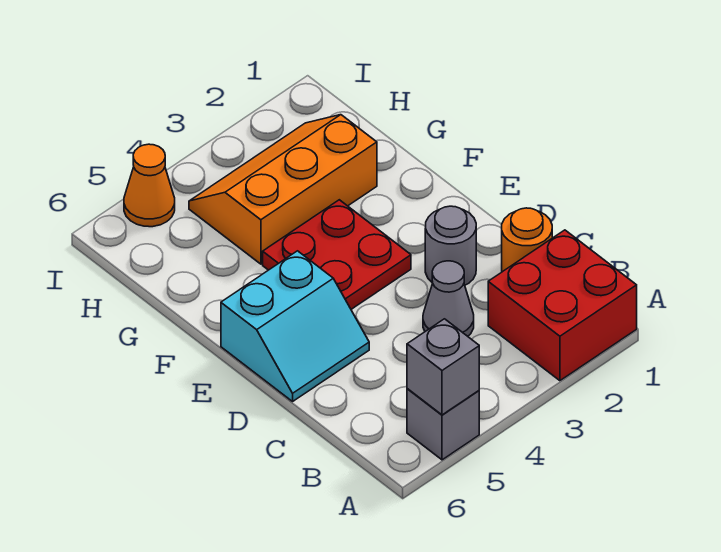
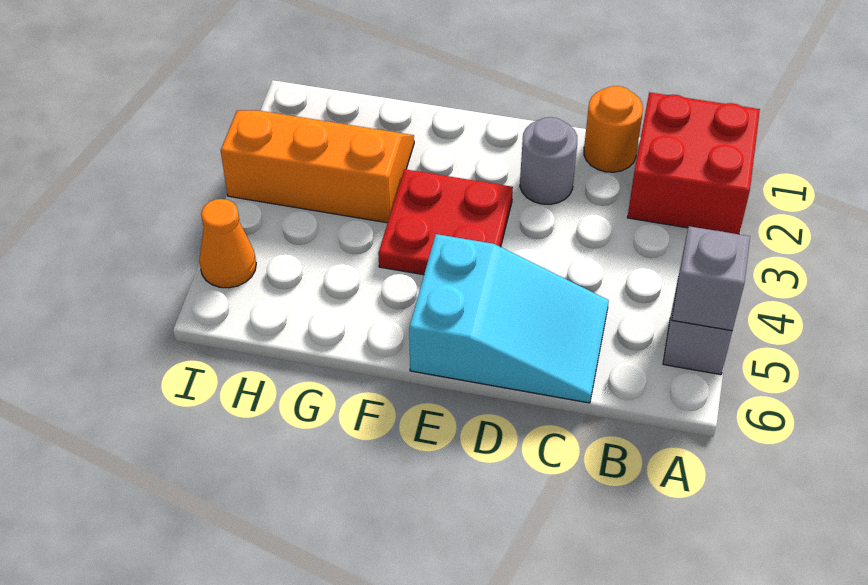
grey 1x1 cone [423,261,474,336] -> none
cyan 2x2 slope [221,251,369,401] -> cyan 2x3 slope [409,234,609,403]
orange 2x3 slope [189,115,377,264] -> orange 2x3 slope turned to [221,110,414,223]

